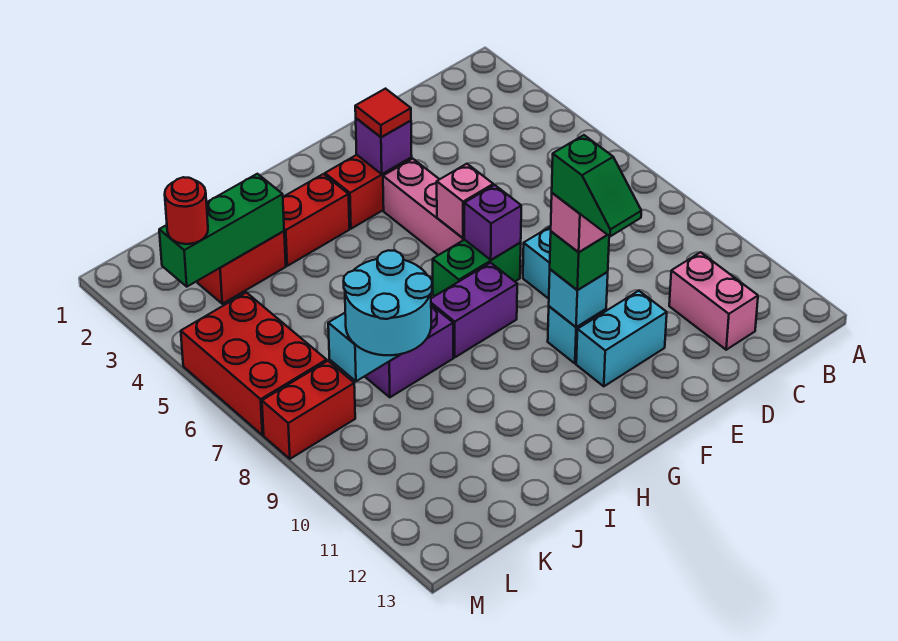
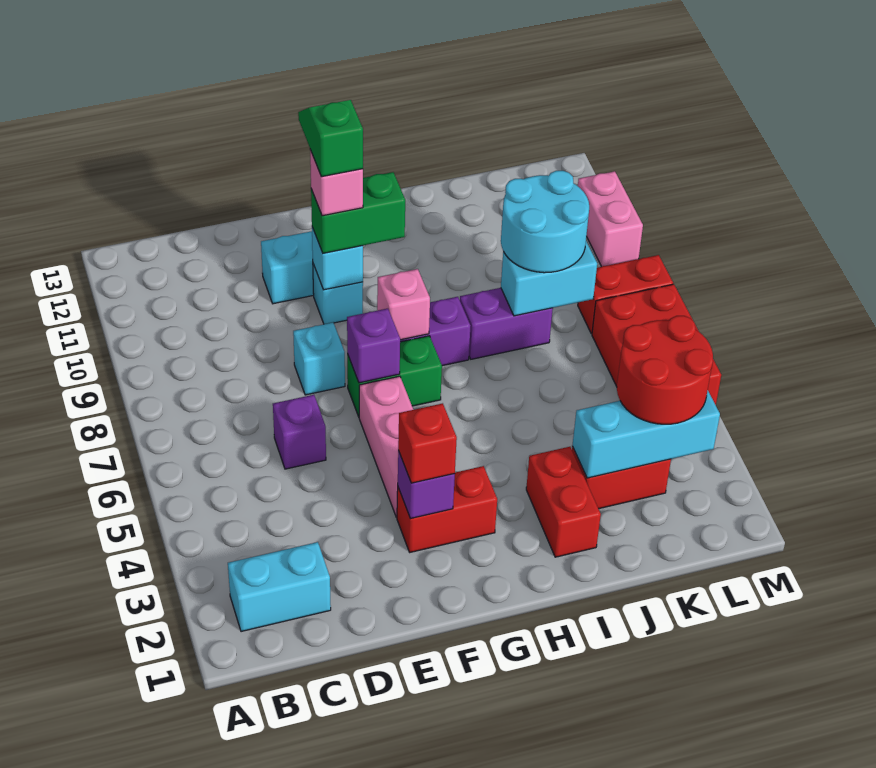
none -> cyan 1x2 brick [228,542,331,632]
pink 1x2 brick [669,252,758,350] -> pink 1x2 brick moved to [578,171,643,267]
none -> purple 1x1 brick [273,395,326,469]
red 1x1 tile [355,89,411,137] -> red 1x1 brick [398,403,457,483]
pink 1x1 brick [437,164,493,238] -> pink 1x1 brick moved to [377,269,430,340]
green 1x1 brick [550,231,609,290] -> green 1x2 brick [311,172,405,253]
red 1x2 brick [283,174,349,266] -> red 1x2 brick turned to [526,447,601,557]
green 1x3 brick [159,174,284,287] -> cyan 1x3 brick [572,391,720,478]
red 1x1 round brick [165,177,208,244] -> red 2x2 round brick [617,316,713,424]

